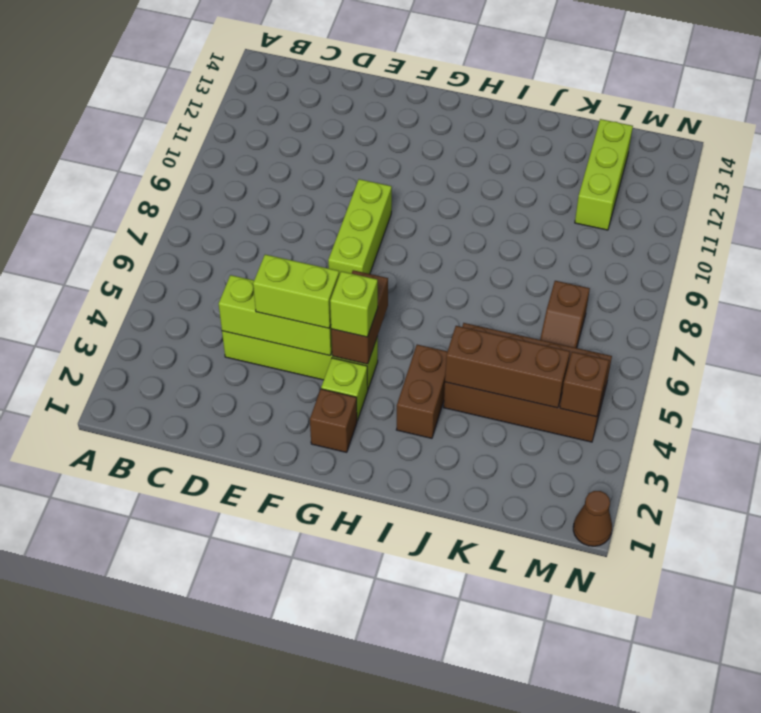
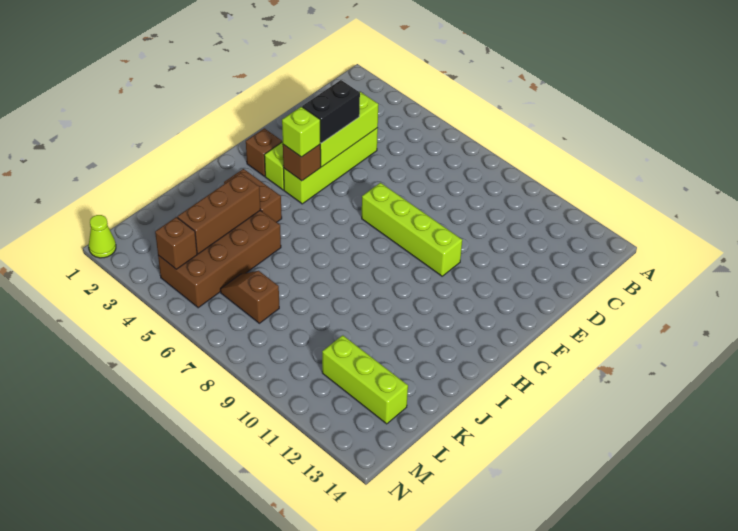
lime 1x2 brick [253,255,339,328] -> black 1x2 brick [302,80,360,143]
lime 1x3 brick [328,179,392,275] -> lime 1x4 brick [362,183,462,276]
brown 1x2 brick [331,270,388,364] -> brown 1x1 brick [283,145,321,181]
brown 1x1 cone [573,491,612,546] -> lime 1x1 cone [89,215,116,258]

